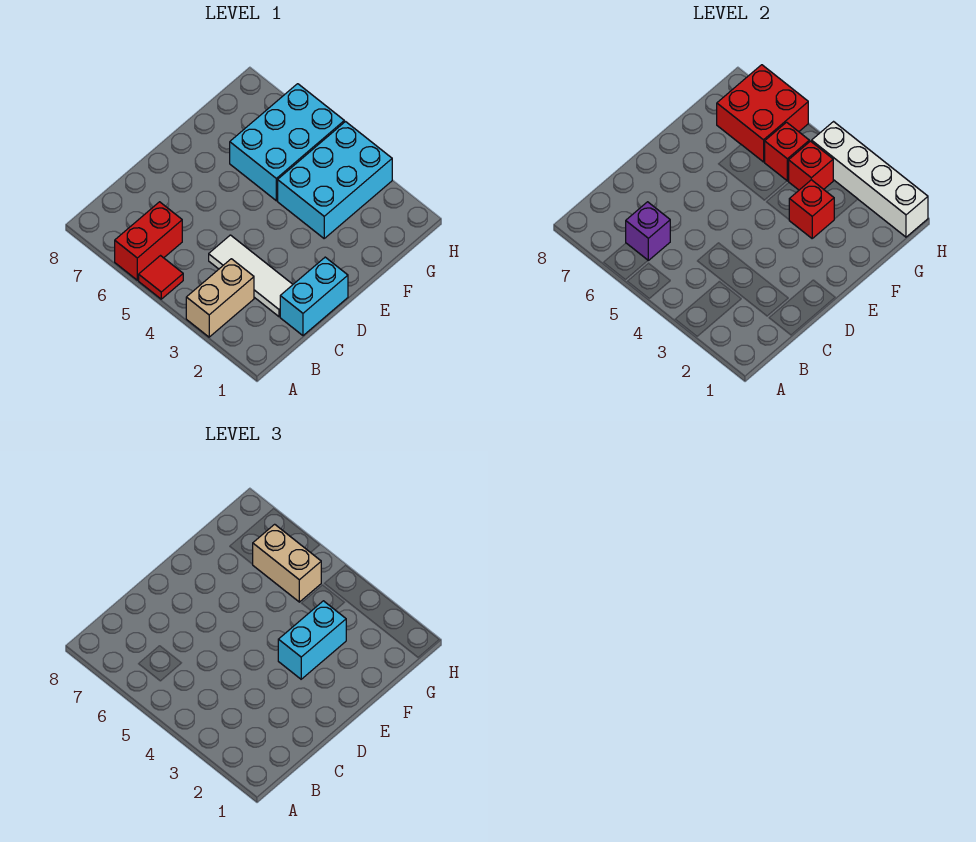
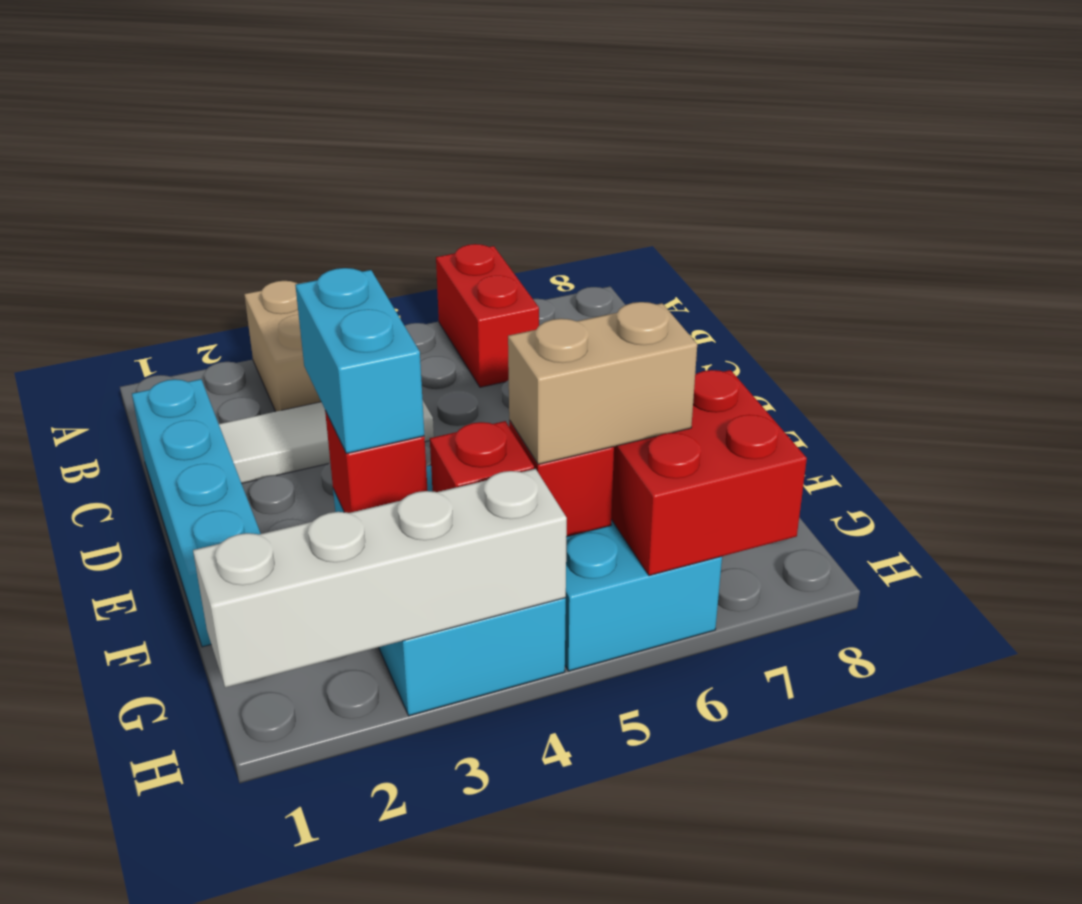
red 1x1 tile [139,256,183,299] -> none
purple 1x1 brick [626,202,670,260] -> none
cyan 1x2 brick [280,257,348,336] -> cyan 1x4 brick [132,379,261,647]

